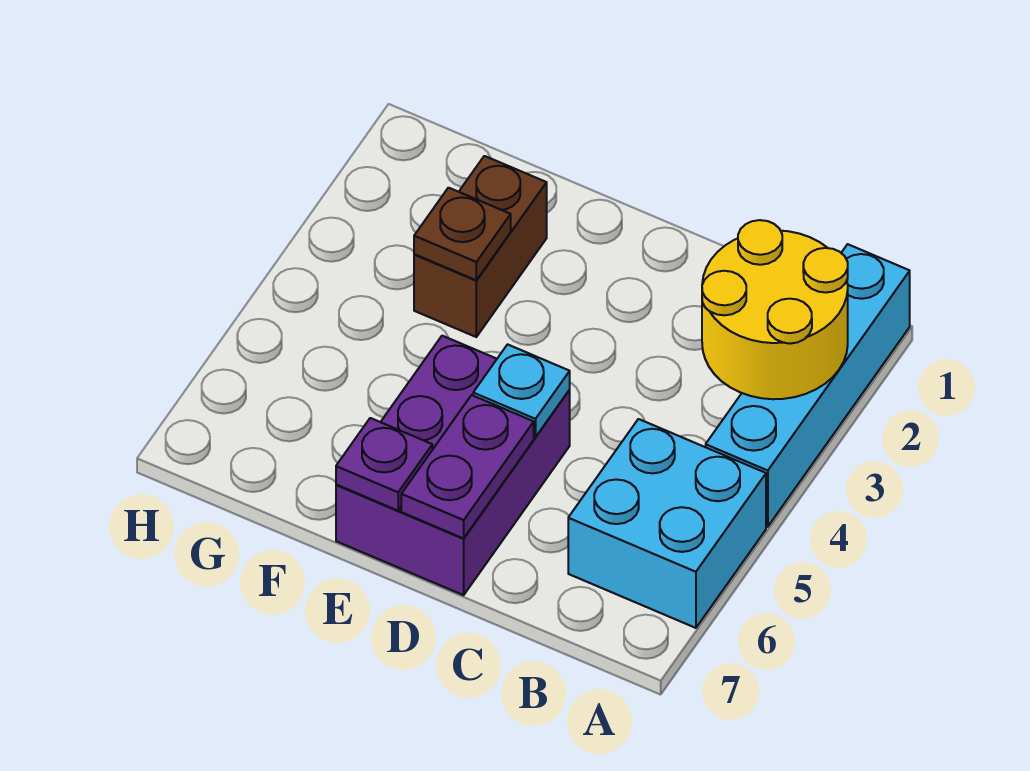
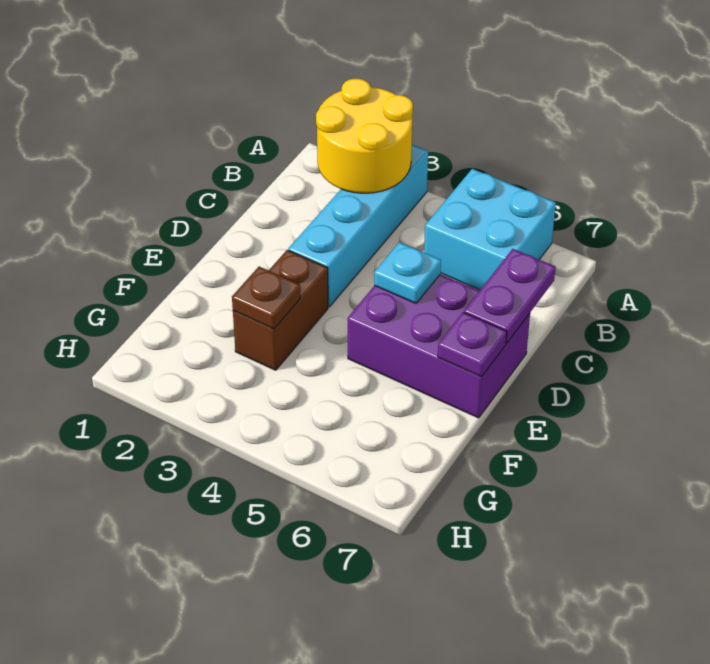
cyan 1x4 brick [706,244,910,527] -> cyan 1x4 brick turned to [288,144,428,307]
purple 1x2 plate [401,395,534,538] -> purple 1x2 plate turned to [464,249,556,343]
brown 1x2 brick [414,156,547,337] -> brown 1x2 brick turned to [233,250,328,370]

